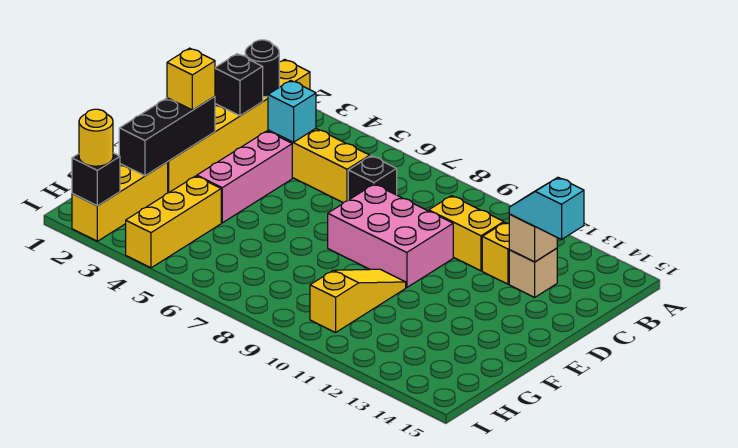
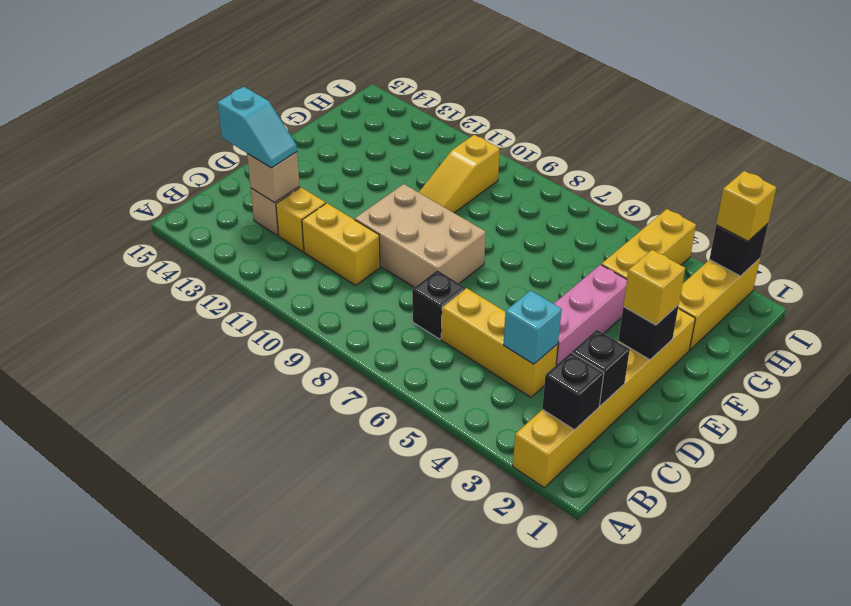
black 1x1 round brick [245,40,279,97] -> black 1x1 brick [542,353,604,430]
pink 2x3 brick [328,184,453,288] -> tan 2x3 brick [355,184,486,287]
black 1x3 brick [119,96,215,176] -> black 1x1 brick [618,305,679,360]
yellow 1x1 round brick [79,109,113,166] -> yellow 1x1 brick [716,171,776,241]

